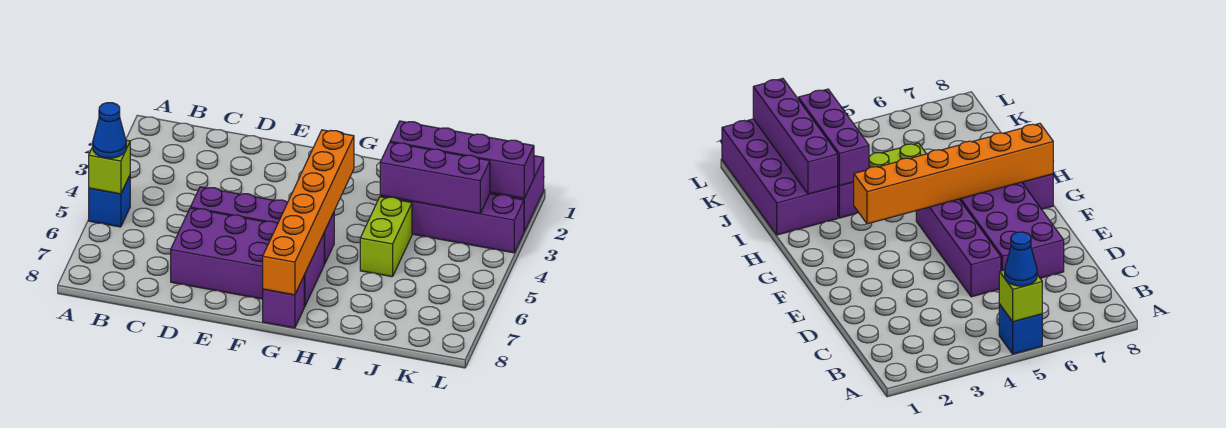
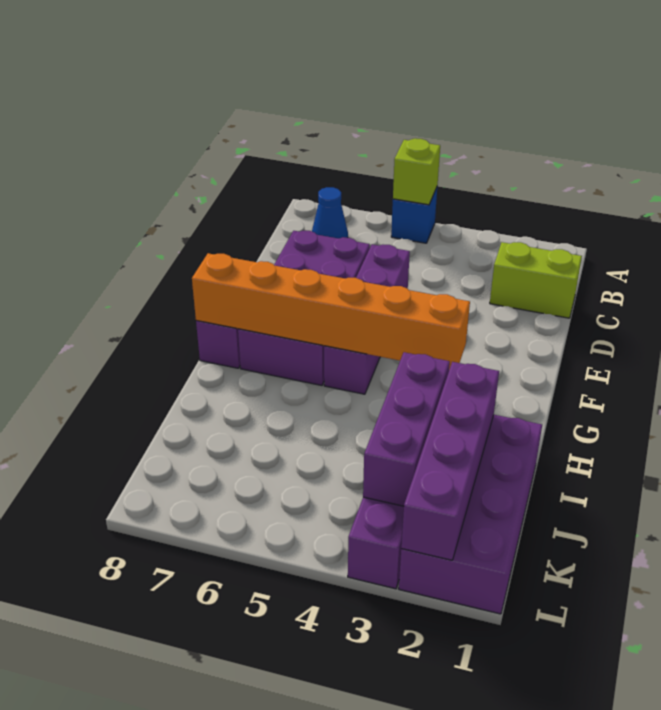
blue 1x1 cone [93,103,126,158] -> blue 1x1 cone moved to [312,187,348,239]
lime 1x2 brick [360,197,412,277] -> lime 1x2 brick moved to [490,242,582,318]

